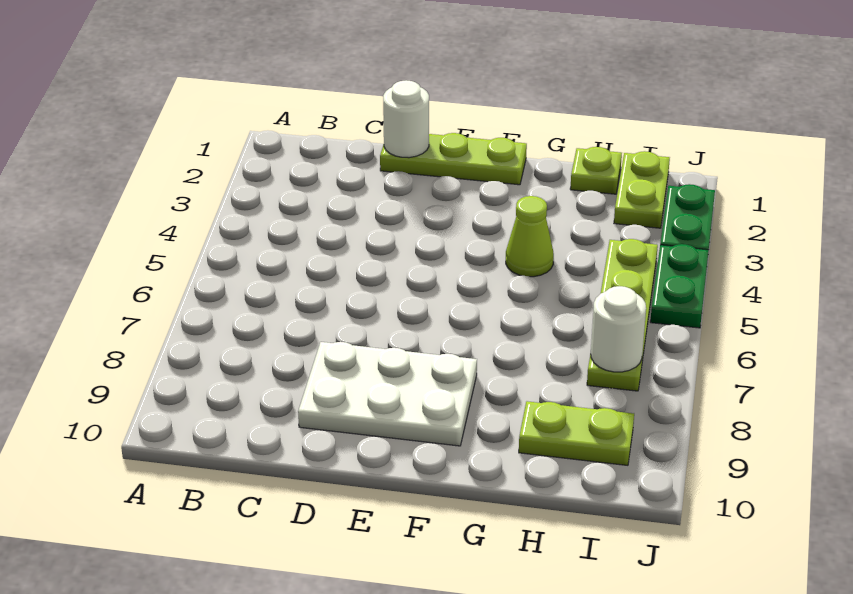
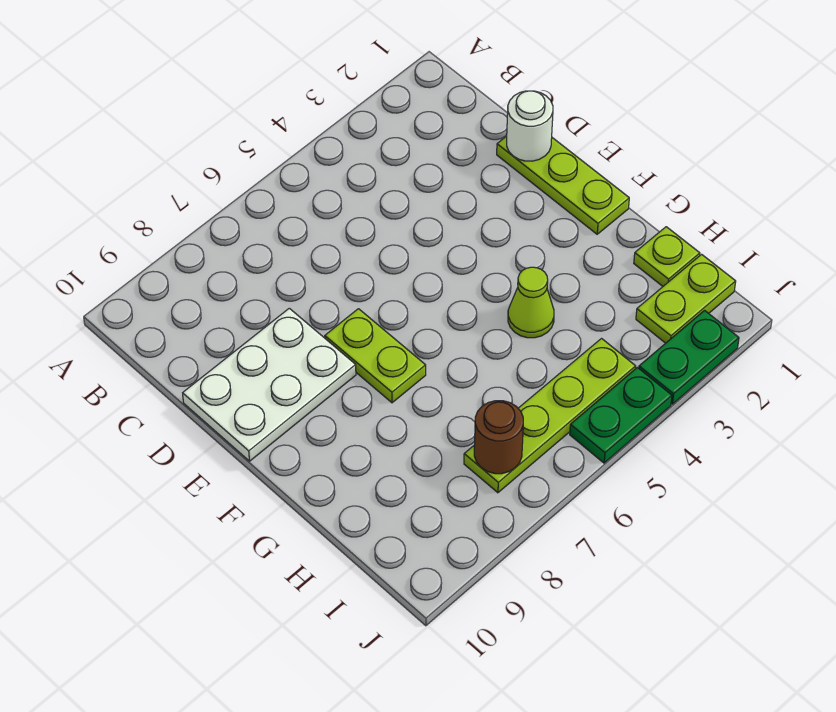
white 2x3 plate [298,342,477,446] -> white 2x3 plate turned to [183,308,356,461]
lime 1x2 plate [519,401,634,465] -> lime 1x2 plate moved to [325,309,426,403]
white 1x1 round brick [591,286,646,372] -> brown 1x1 round brick [474,401,523,474]

